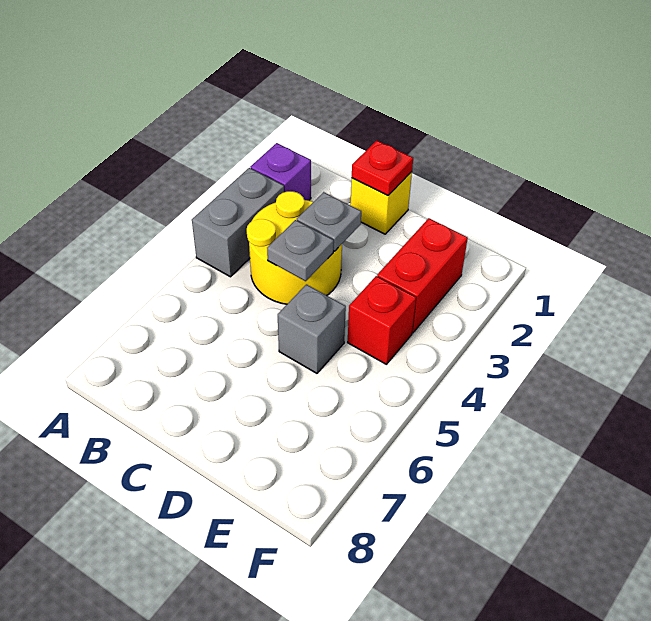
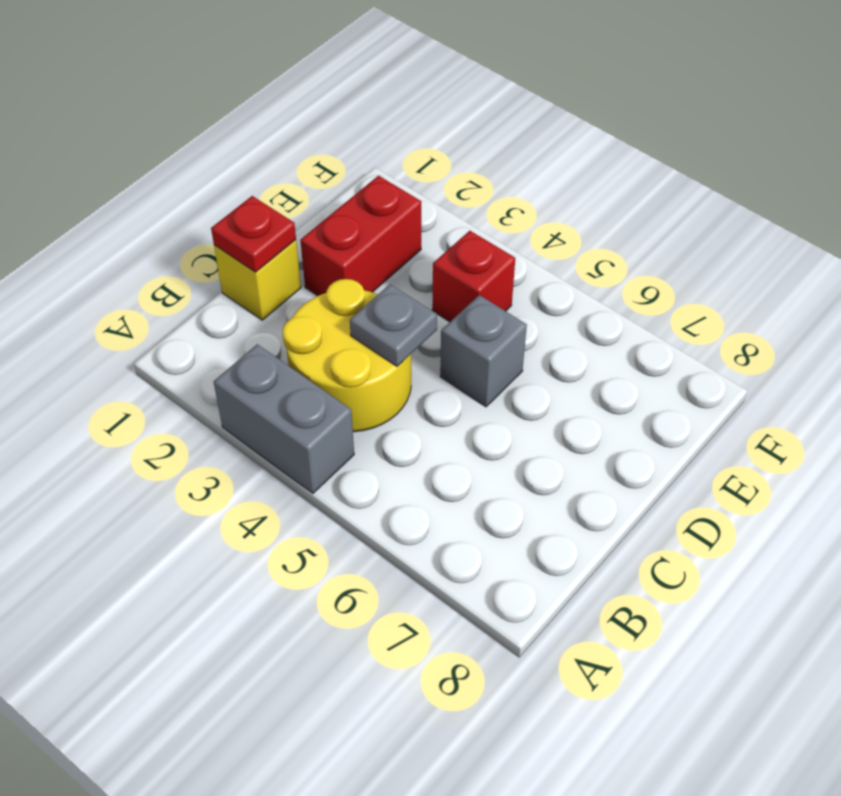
purple 1x1 brick [251,143,311,200] -> none
grey 1x1 plate [297,192,361,251] -> none
red 1x2 brick [377,218,468,333] -> red 1x2 brick turned to [300,176,421,296]

